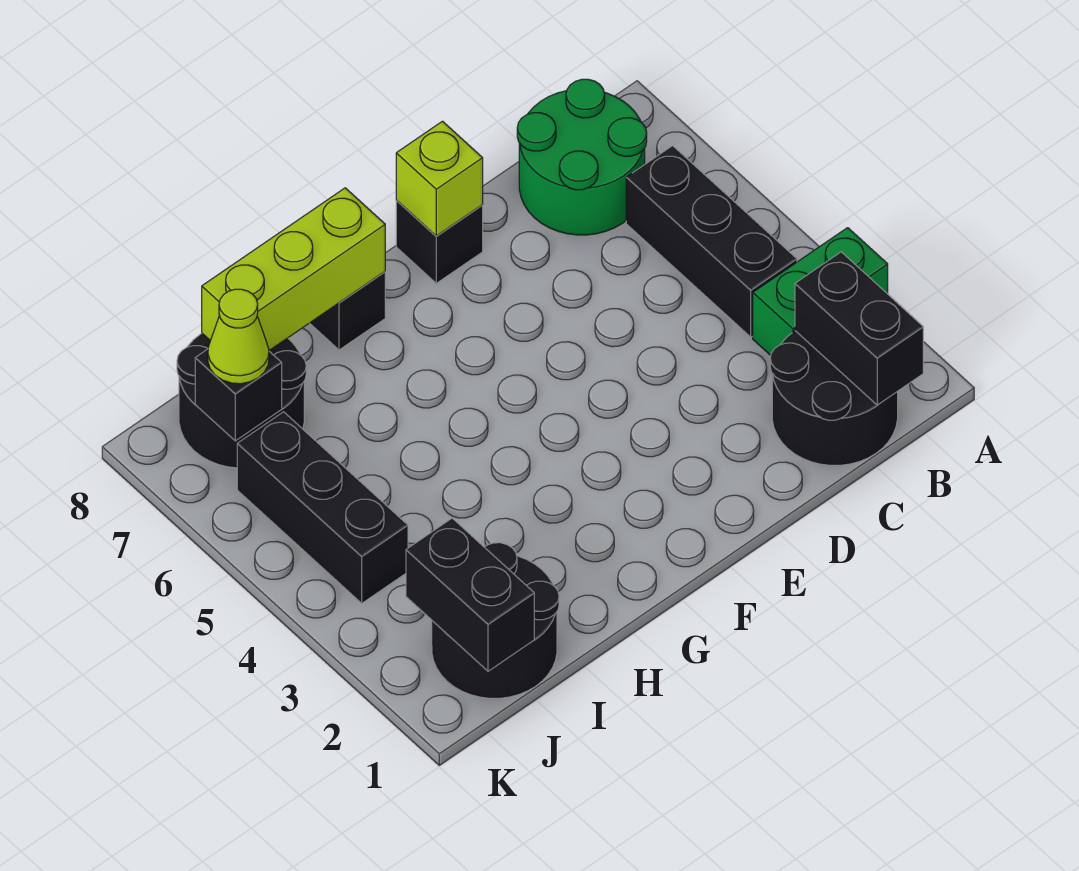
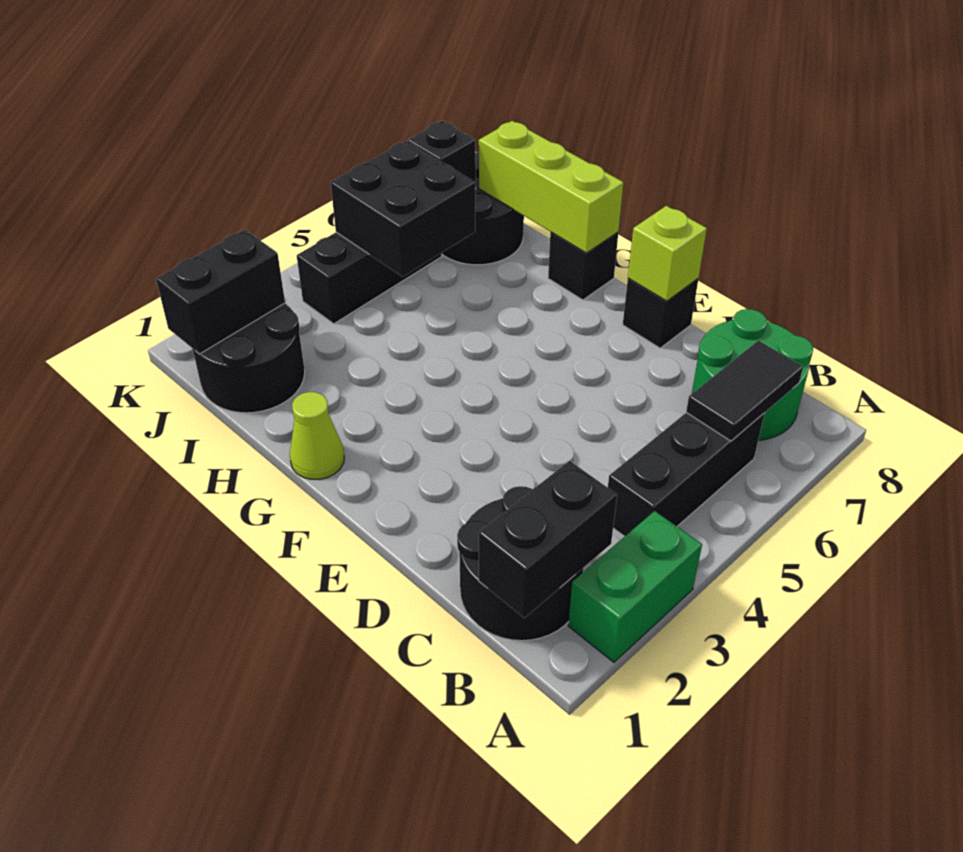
green 1x2 brick [753,228,888,355] -> green 1x2 brick turned to [568,511,702,662]
none -> black 1x2 tile [686,340,803,441]
none -> black 2x2 brick [331,141,475,277]
lime 1x1 cone [208,289,269,384] -> lime 1x1 cone moved to [290,392,344,479]

